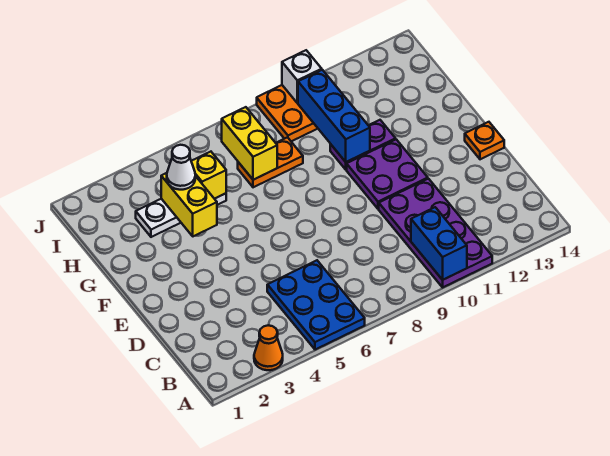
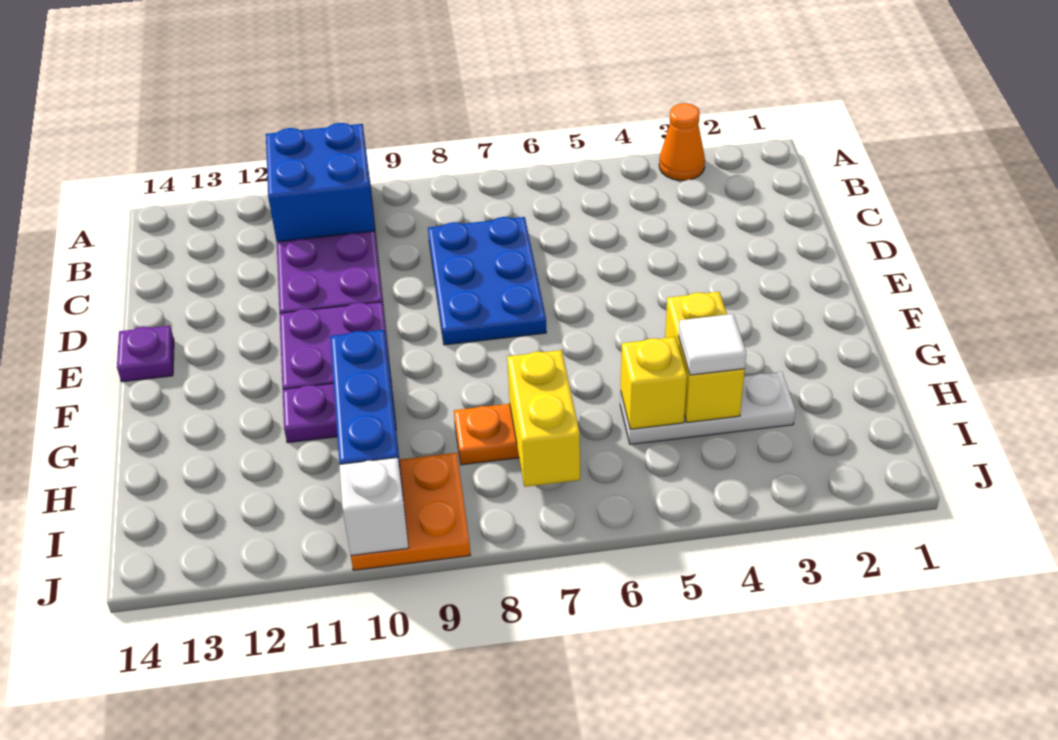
blue 2x3 plate [267,260,365,350] -> blue 2x3 plate moved to [428,217,546,345]
blue 1x2 brick [411,207,467,280] -> blue 2x2 brick [266,123,375,242]
orange 1x1 plate [465,122,504,159] -> purple 1x1 plate [117,326,174,382]
white 1x1 cone [167,145,195,190] -> white 1x1 tile [679,314,746,375]

